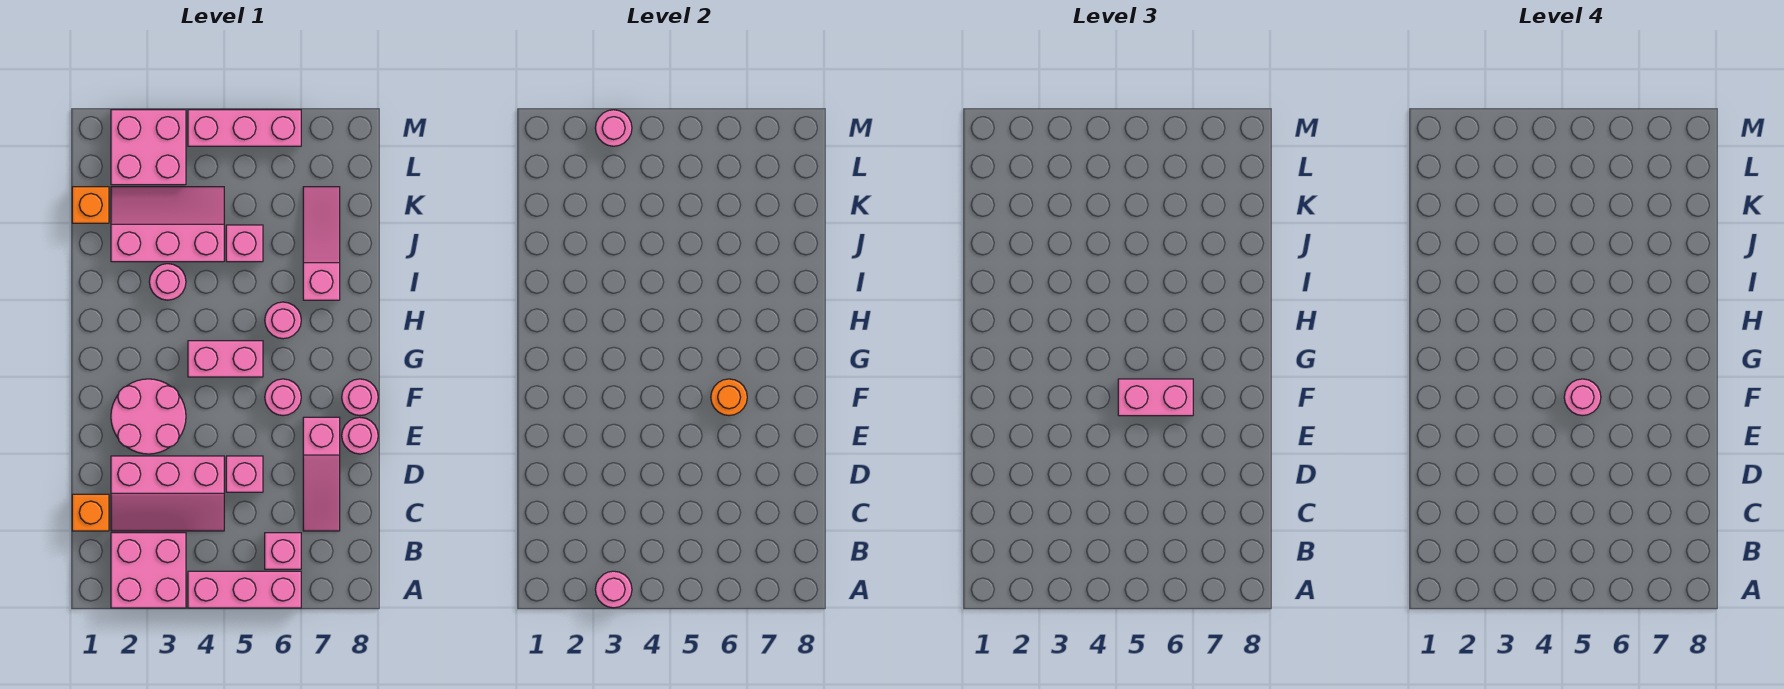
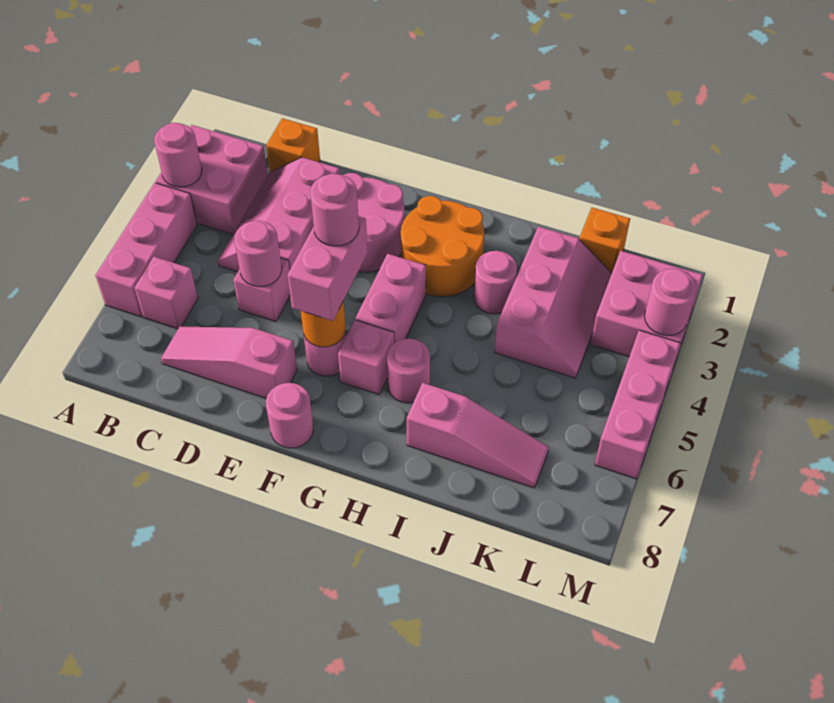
pink 1x1 round brick [342,417,378,454] -> pink 1x1 round brick moved to [234,221,282,287]
none -> orange 2x2 round brick [401,196,484,297]
pink 1x1 brick [226,225,263,262] -> pink 1x1 brick moved to [338,320,394,395]

